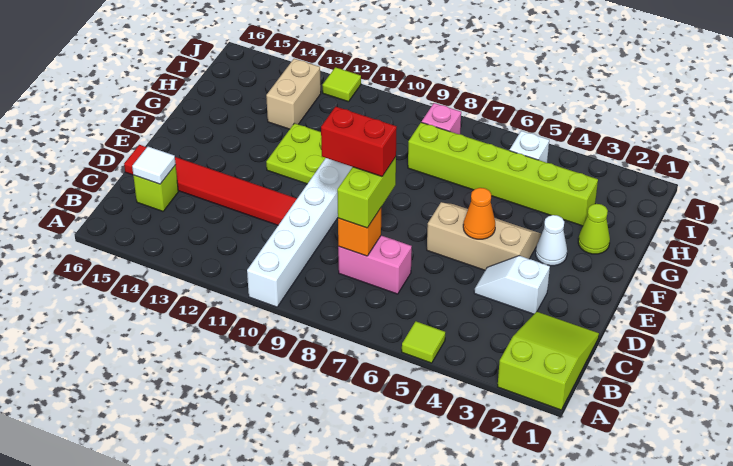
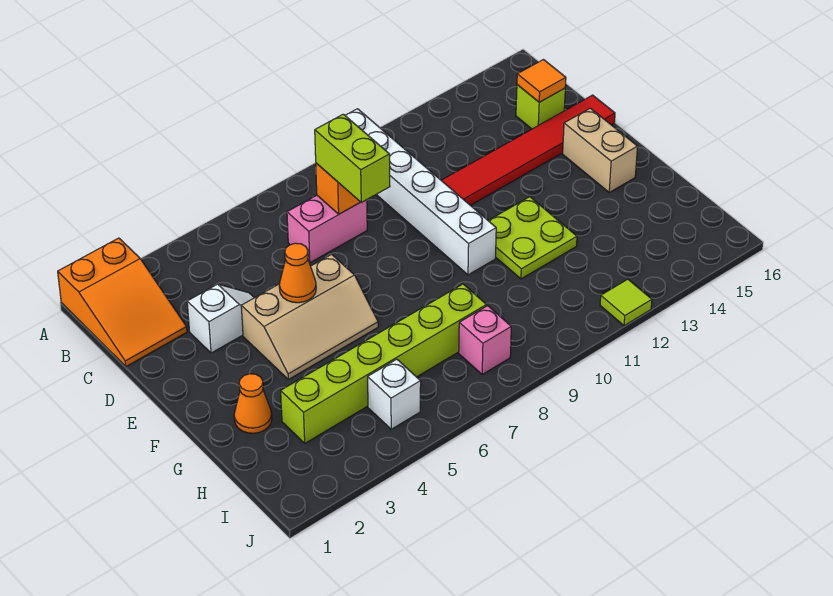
lime 2x3 slope [498,312,599,410] -> orange 2x3 slope [58,238,187,366]
lime 1x1 tile [402,321,445,363] -> none
white 1x1 tile [132,147,176,184] -> orange 1x1 tile [517,60,566,102]
red 1x2 brick [321,107,397,176] -> none
white 1x1 cone [536,215,567,266] -> none
lime 1x1 cone [578,204,610,254] -> orange 1x1 cone [234,374,272,433]
tan 1x2 brick [266,59,321,129] -> tan 1x2 brick moved to [563,108,638,192]

